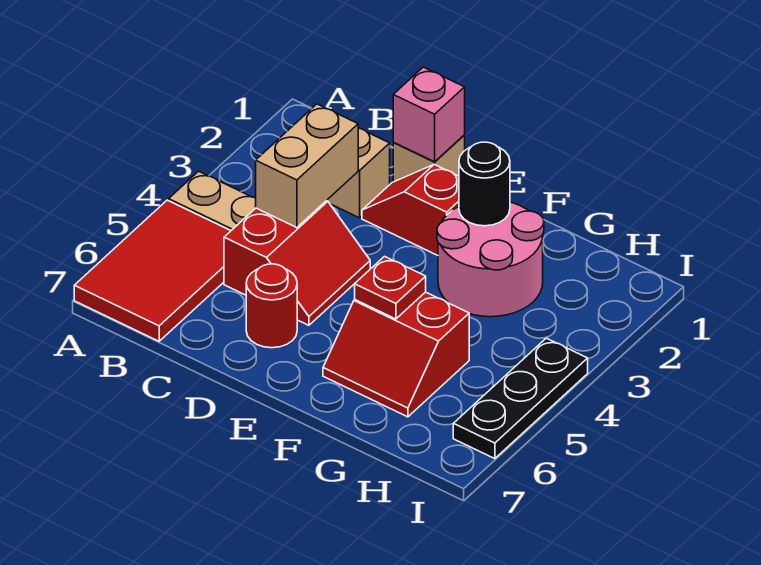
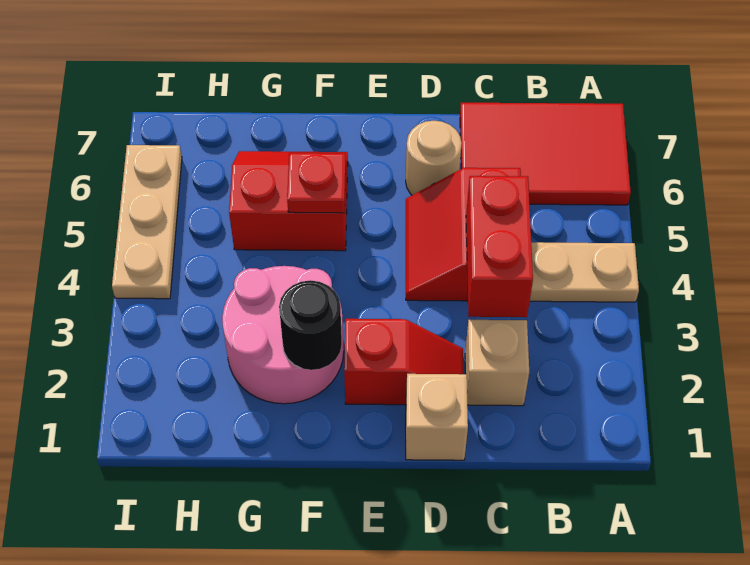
red 2x3 tile [74,200,230,341] -> red 2x3 tile turned to [460,103,631,205]
tan 1x2 brick [256,104,358,228] -> red 1x2 brick [466,176,533,317]
pink 1x1 brick [393,67,465,162] -> none
red 1x1 round brick [246,264,297,348] -> tan 1x1 round brick [406,121,462,195]
black 1x3 plate [453,338,588,459] -> tan 1x3 plate [112,145,182,299]

